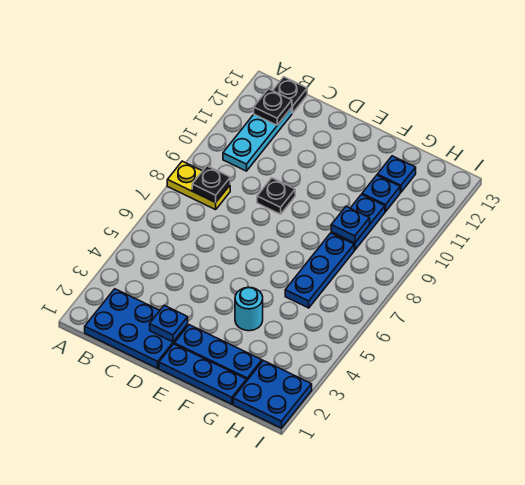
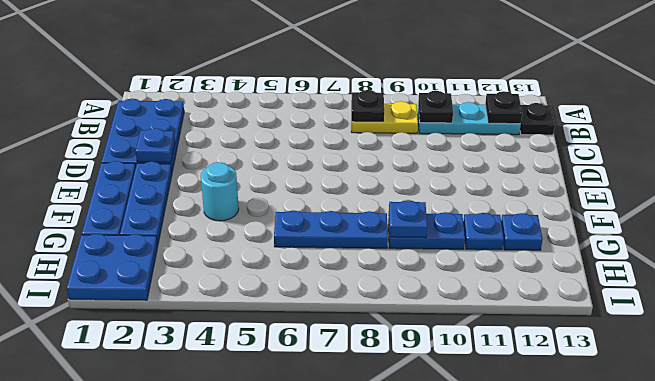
yellow 1x2 plate [167,161,230,210] -> yellow 1x2 plate turned to [351,101,418,133]
black 1x1 plate [257,178,295,214] -> black 1x1 plate moved to [418,91,453,123]

